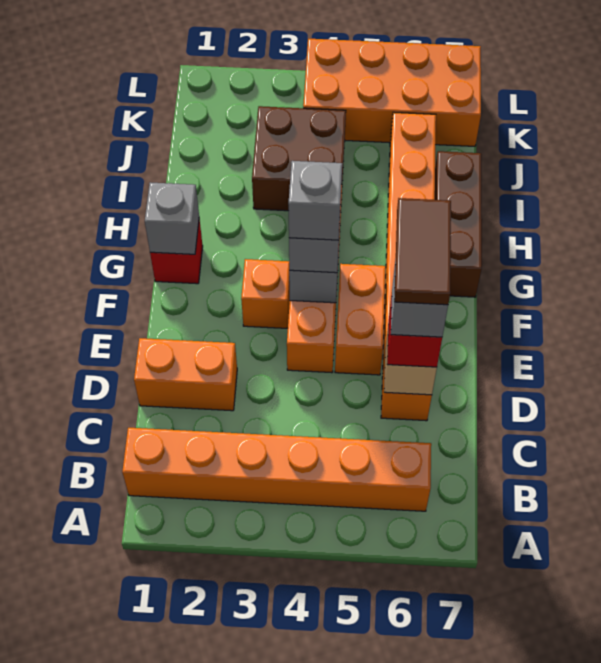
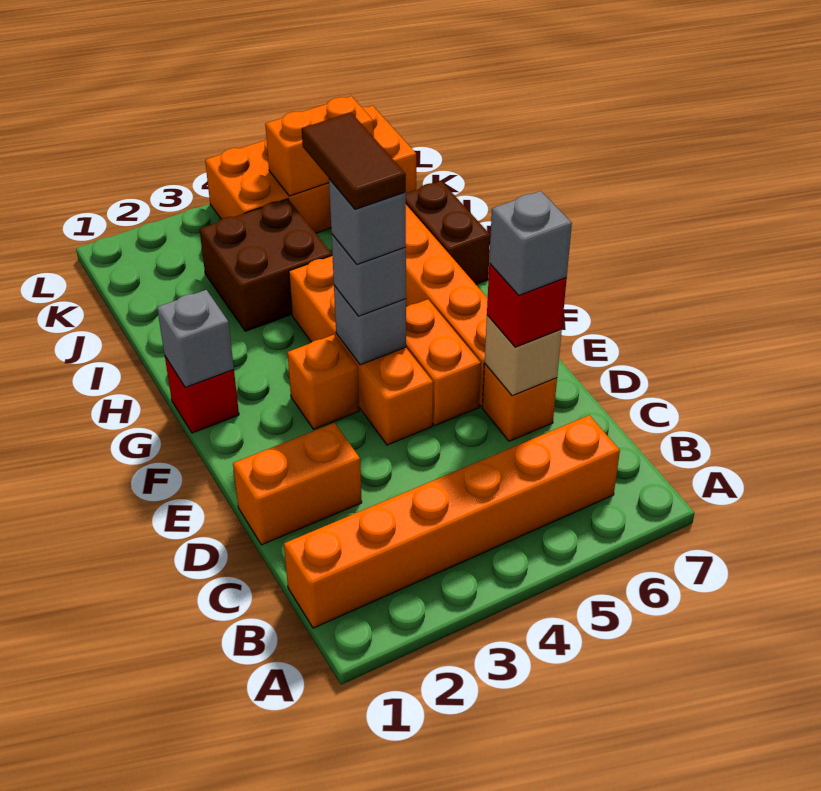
brown 1x2 tile [394,198,451,305] -> brown 1x2 tile moved to [302,112,406,209]
brown 1x3 brick [435,151,482,297] -> brown 1x2 brick [406,181,490,284]
none -> orange 1x2 brick [265,96,374,196]

